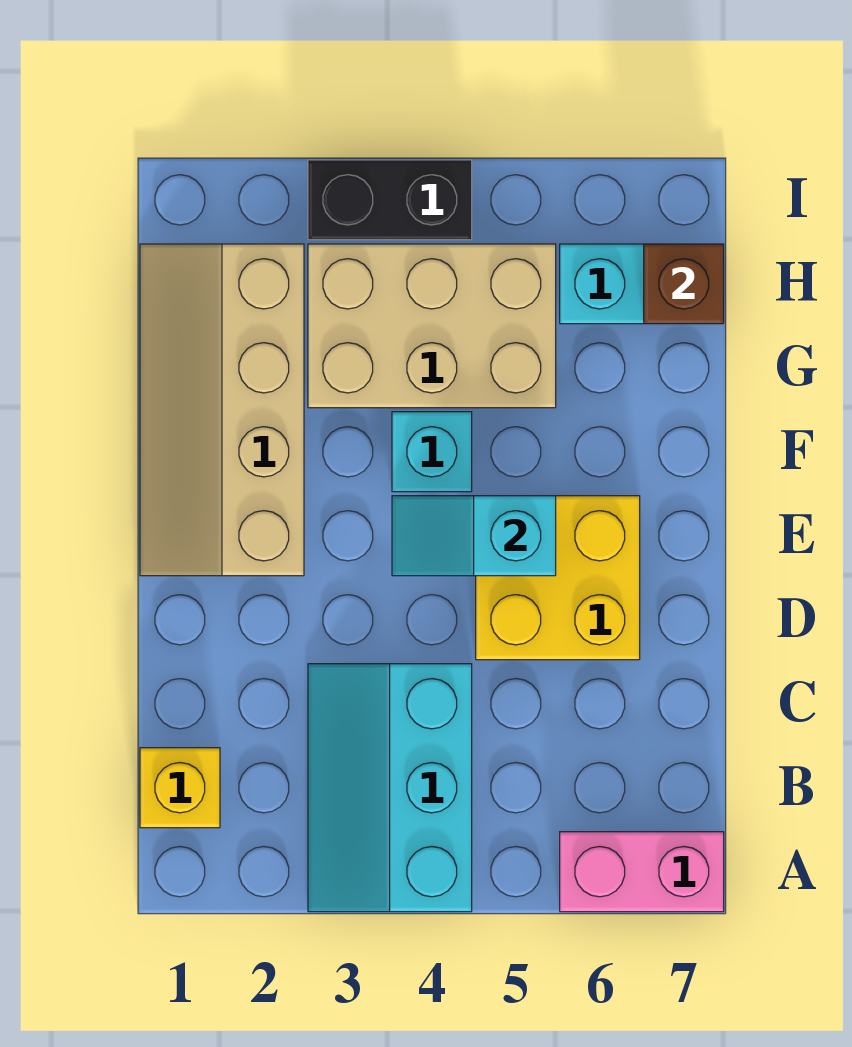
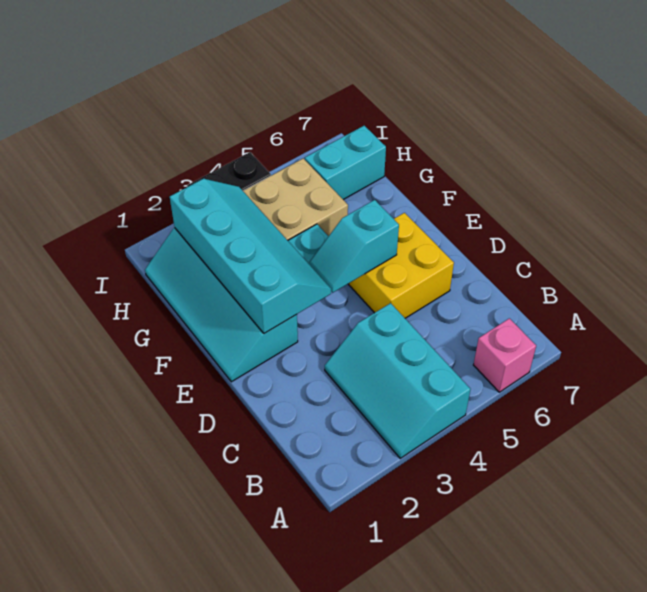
pink 1x2 brick [560,832,724,912] -> pink 1x1 brick [474,318,536,392]
yellow 1x1 brick [140,748,220,828] -> none
tan 2x4 slope [140,244,304,576] -> cyan 2x4 slope [145,228,298,382]
none -> cyan 2x4 slope [170,179,331,333]
brown 1x1 brick [644,244,724,324] -> none

